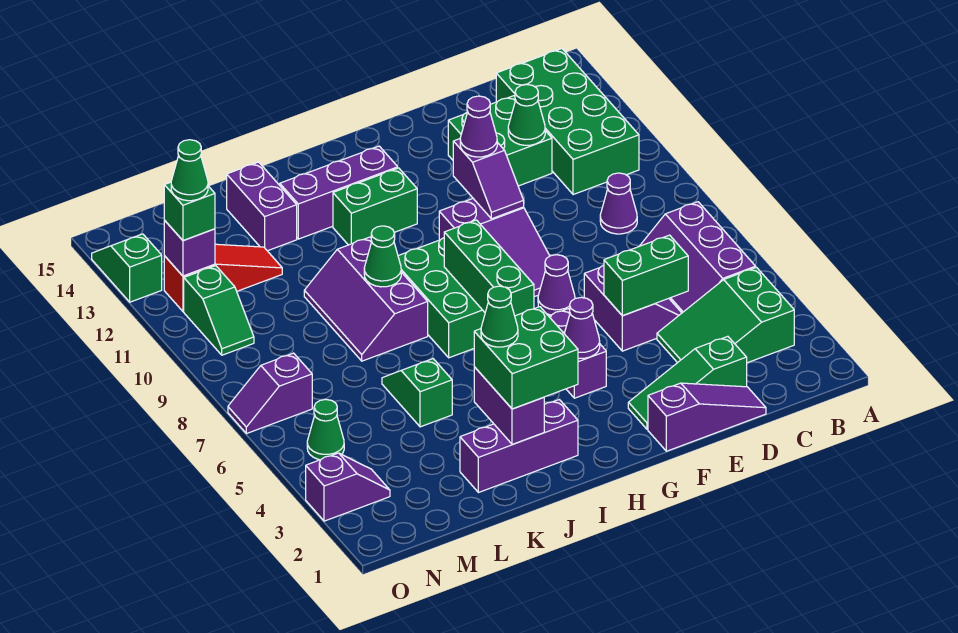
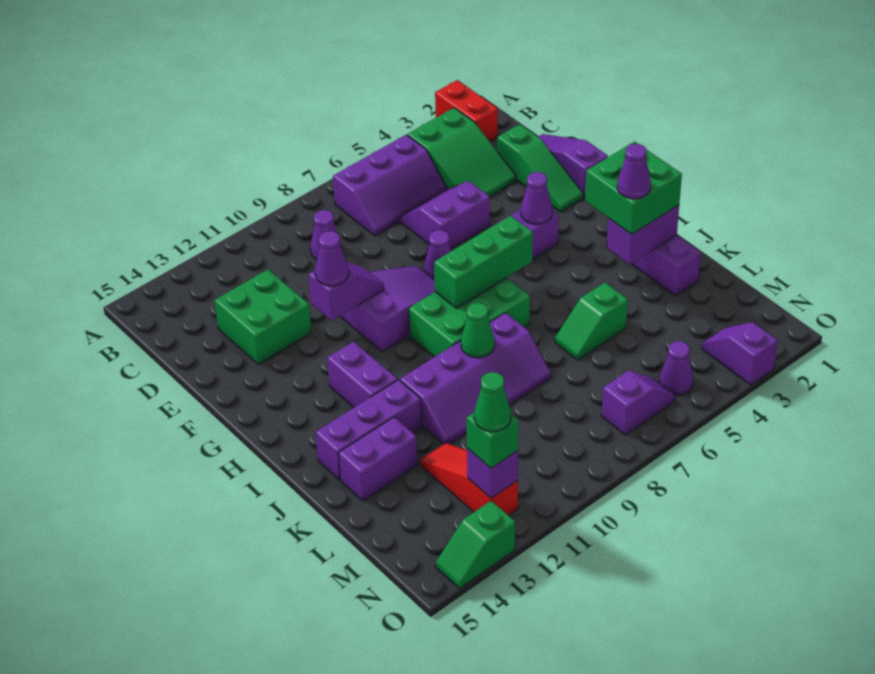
none -> red 1x2 brick [435,80,498,141]
green 2x4 brick [496,49,639,195] -> none
green 1x2 brick [604,235,688,316] -> none
green 1x1 cone [508,85,545,145] -> none
green 1x2 brick [333,168,417,245] -> purple 1x2 brick [327,342,398,407]
purple 1x3 brick [280,146,398,239] -> purple 1x3 brick turned to [316,380,422,480]
green 1x1 cone [481,286,518,347] -> purple 1x1 cone [617,144,651,199]
purple 2x3 slope [304,237,428,361] -> purple 2x4 slope [400,313,551,444]
green 1x1 cone [307,399,344,460] -> purple 1x1 cone [659,341,693,395]
purple 1x2 slope [228,353,312,434] -> purple 1x2 slope turned to [602,371,675,435]
green 1x2 slope [184,266,254,355] -> none

